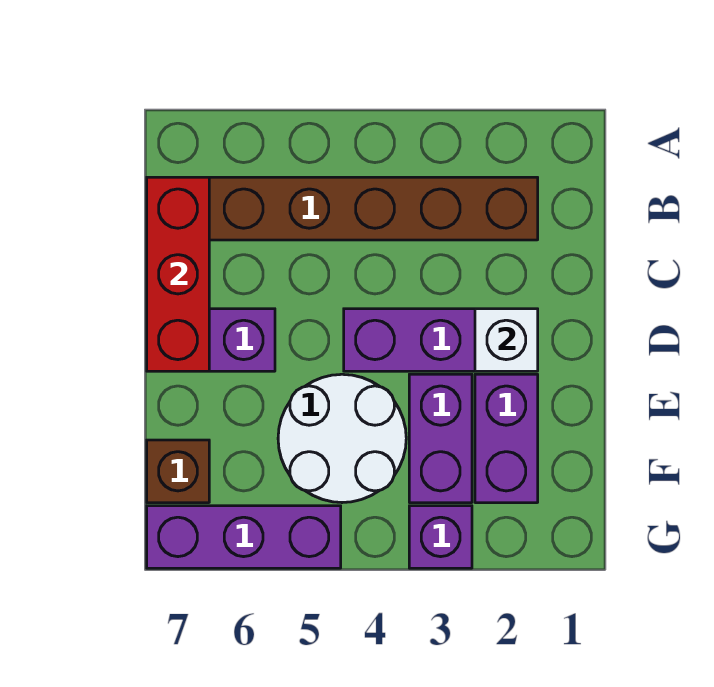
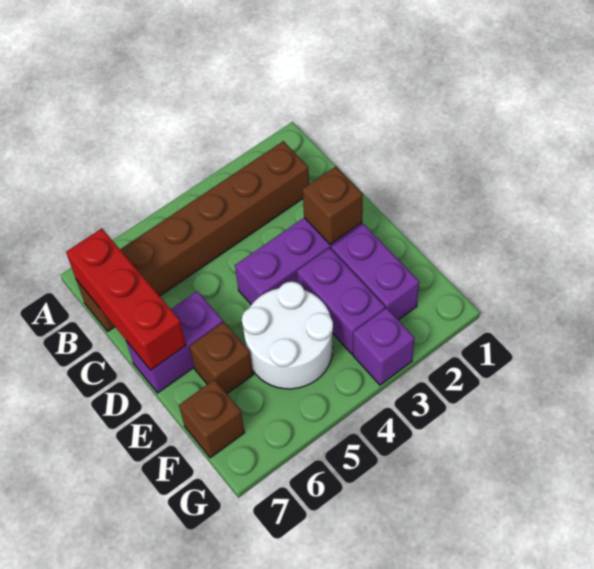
white 1x1 brick [475,309,538,371] -> brown 1x1 brick [303,167,363,245]
none -> brown 1x1 brick [189,322,253,394]
purple 1x3 brick [147,506,341,568] -> none

